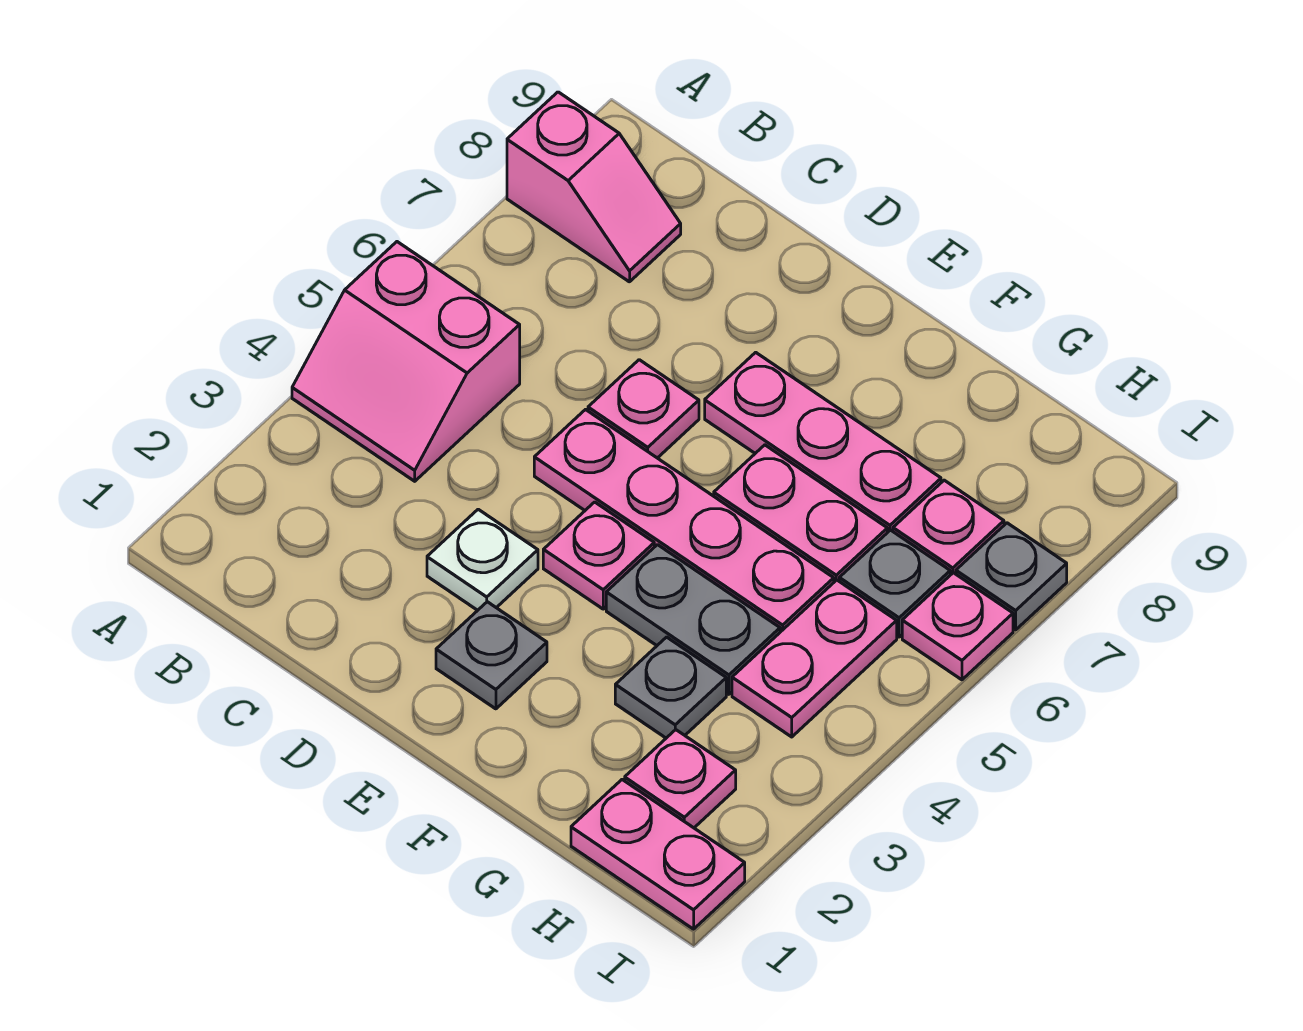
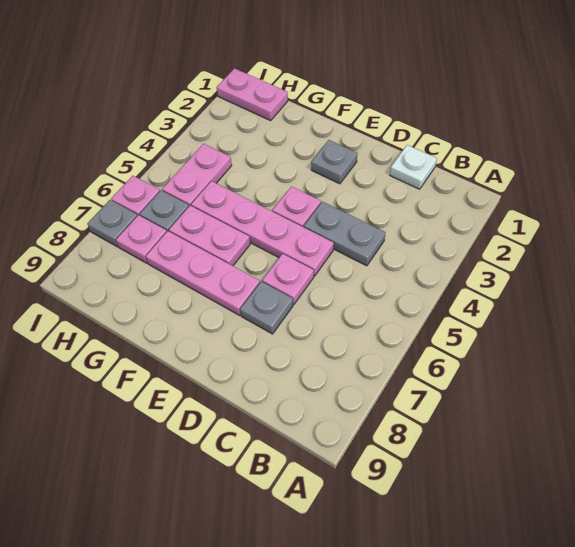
pink 2x2 slope [292,242,520,481] -> none
pink 1x2 slope [507,92,681,282] -> none
white 1x1 plate [427,509,538,610] -> white 1x1 plate moved to [390,145,437,189]
grey 1x2 plate [606,545,780,694] -> grey 1x2 plate moved to [304,202,385,266]
grey 1x1 plate [615,637,726,738] -> grey 1x1 plate moved to [240,281,293,334]
pink 1x1 plate [625,730,736,828] -> none

